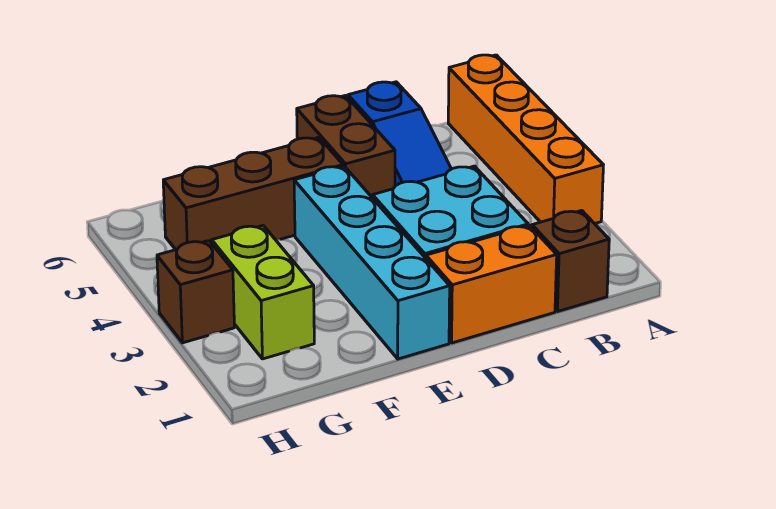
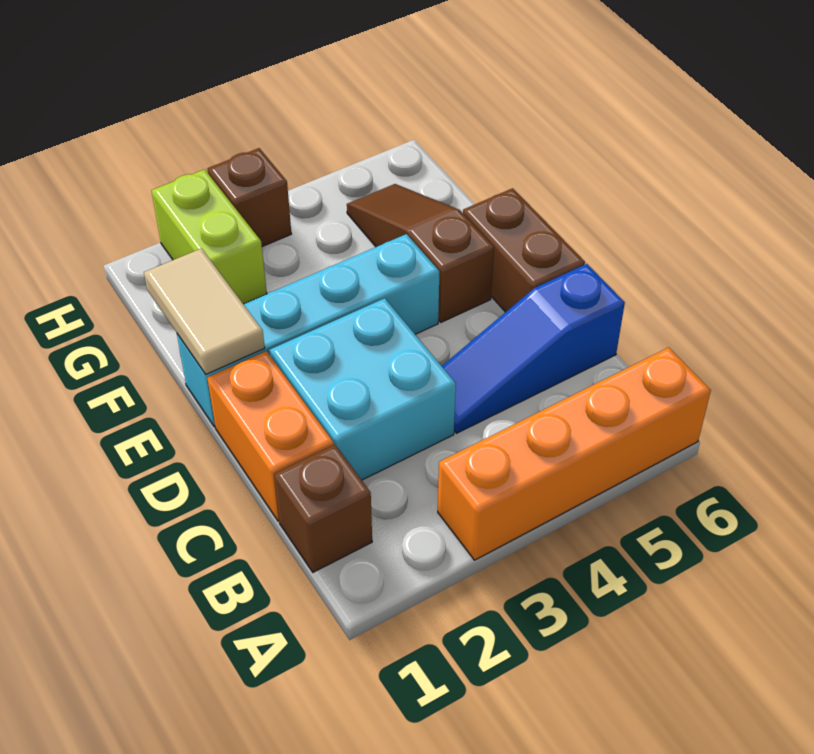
brown 1x2 brick [297,96,395,198] -> brown 1x2 brick turned to [463,188,585,312]
none -> tan 1x2 tile [144,248,265,374]
brown 1x3 brick [163,137,343,250] -> brown 1x3 slope [347,184,494,322]
lime 1x2 brick [212,225,314,359] -> lime 1x2 brick turned to [151,169,267,304]

